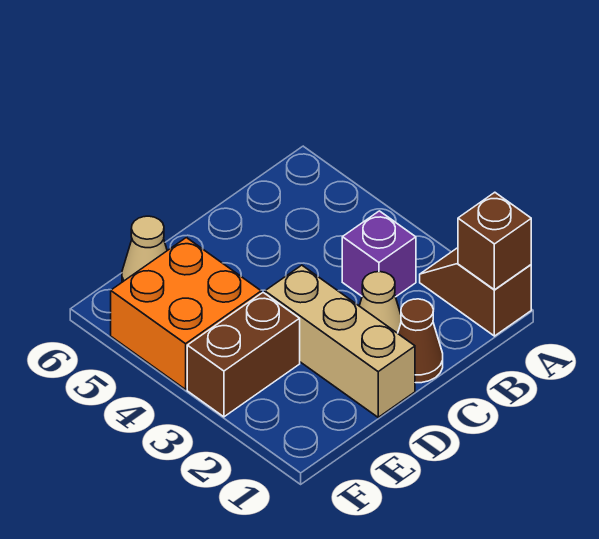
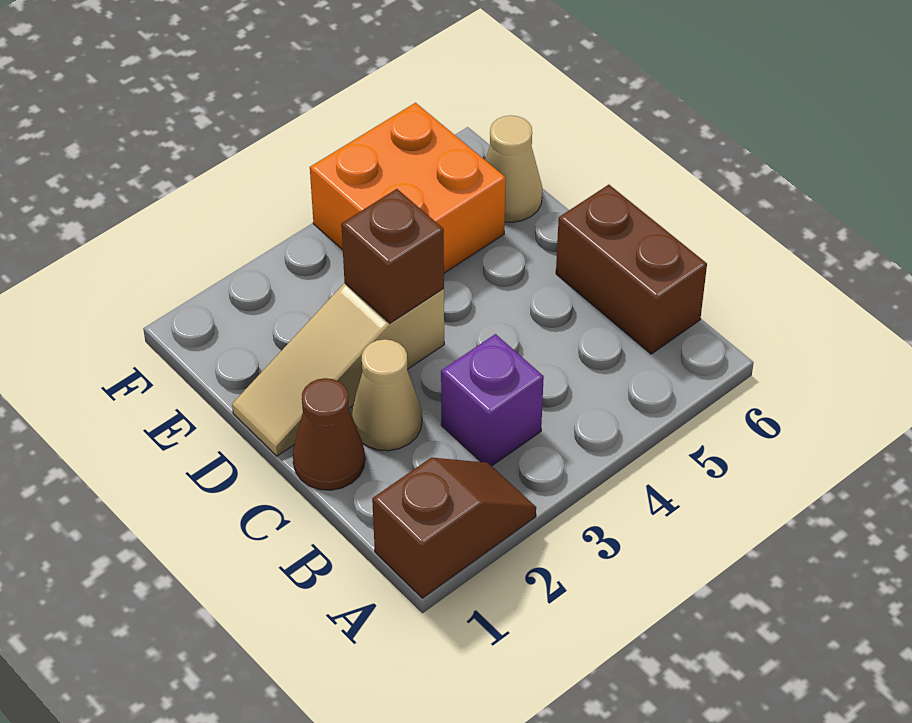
brown 1x1 brick [458,192,531,290] -> brown 1x1 brick moved to [341,189,444,323]
tan 1x3 brick [265,265,415,417] -> tan 1x3 slope [232,283,444,456]
brown 1x2 brick [187,293,300,417] -> brown 1x2 brick moved to [556,185,707,354]

